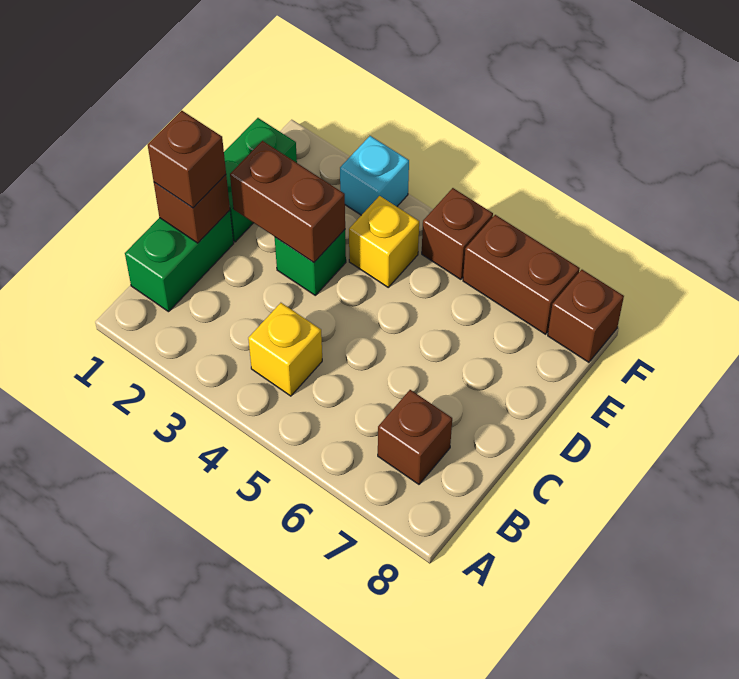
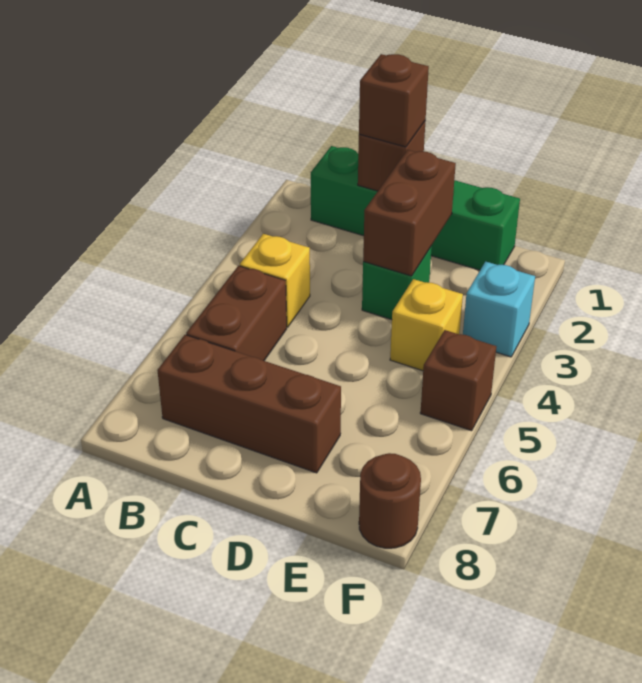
brown 1x1 brick [378,390,452,484] -> brown 1x3 brick [157,335,341,473]
brown 1x2 brick [463,215,580,334] -> brown 1x2 brick moved to [186,266,287,361]
brown 1x1 brick [548,270,624,362] -> brown 1x1 round brick [359,453,421,548]

